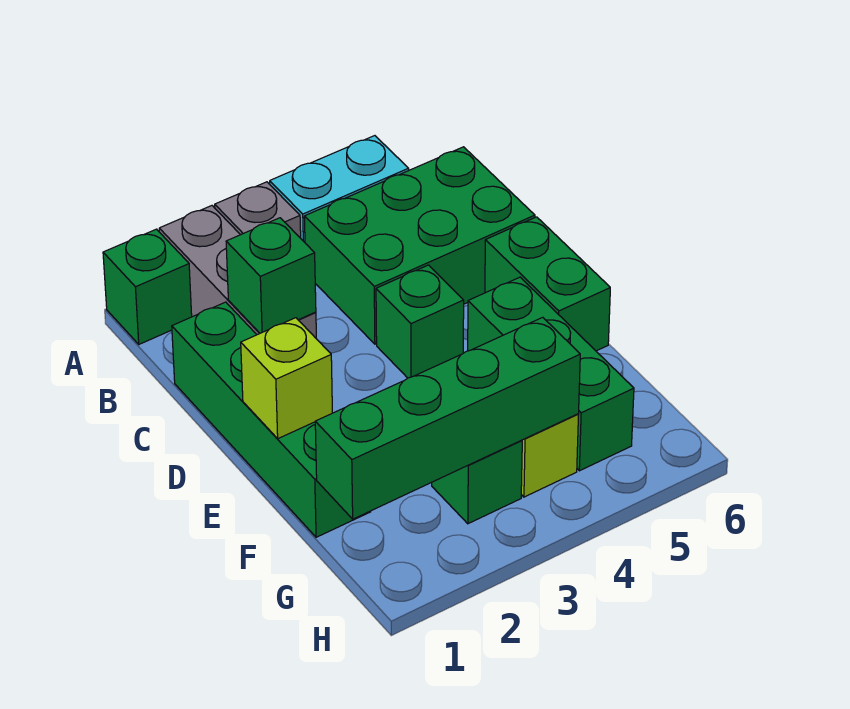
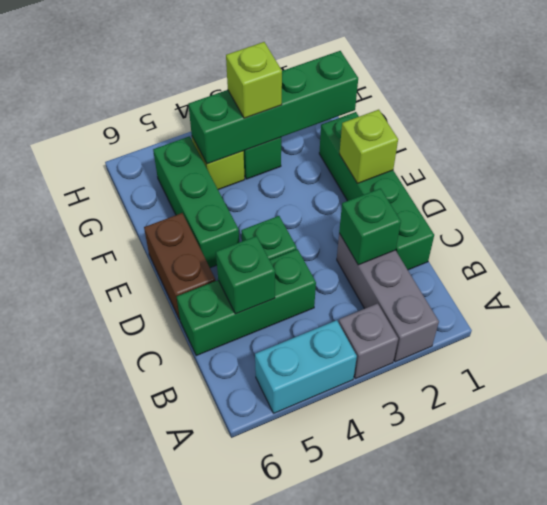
green 1x1 brick [103,229,192,344] -> green 1x1 brick moved to [216,236,275,314]
green 2x3 brick [304,147,535,344] -> green 1x3 brick [177,249,316,356]
green 1x2 brick [485,217,610,351] -> brown 1x2 brick [144,213,216,319]
none -> lime 1x1 brick [226,42,282,118]

